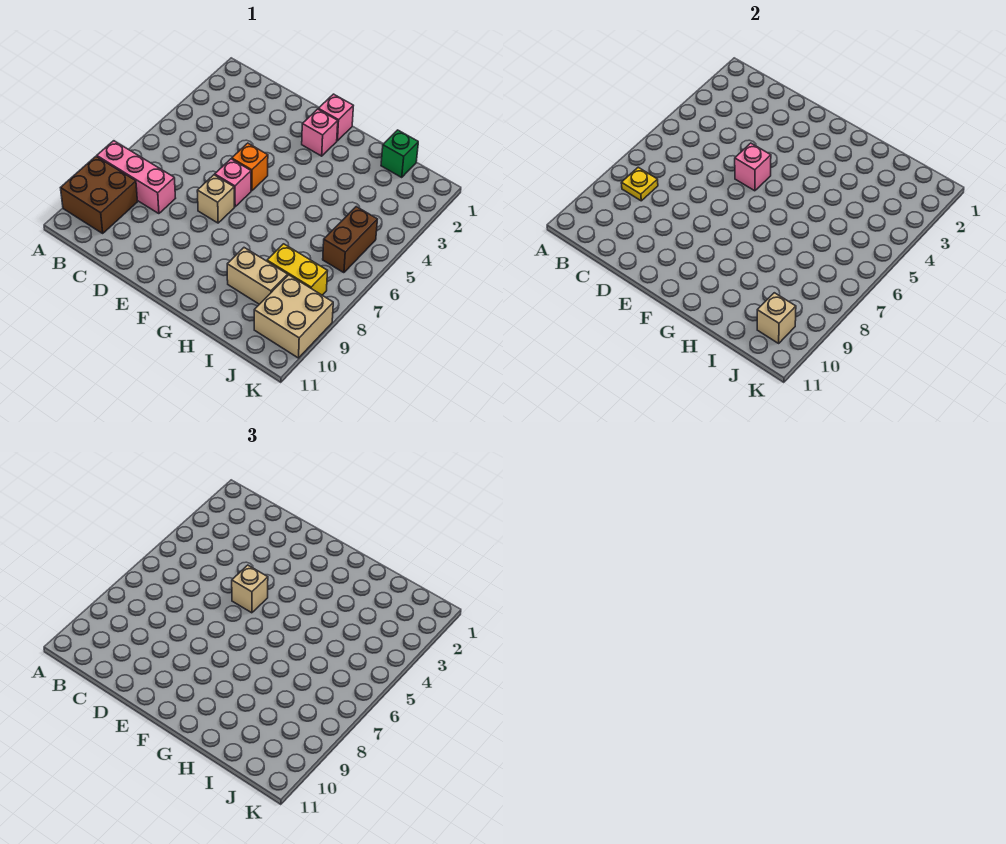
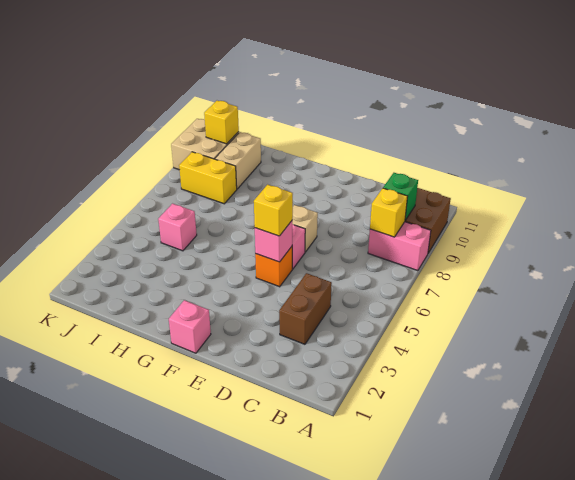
pink 1x3 brick [97,141,176,214] -> pink 1x2 brick [368,222,431,271]
yellow 1x1 plate [621,167,658,201] -> yellow 1x1 brick [370,188,408,237]
tan 1x1 brick [232,565,268,613] -> yellow 1x1 brick [254,185,293,236]
pink 1x1 brick [302,109,338,156] -> pink 1x1 brick moved to [158,204,197,251]
tan 1x2 brick [227,248,288,304] -> tan 1x2 brick turned to [215,132,261,189]
green 1x1 brick [381,130,418,177] -> green 1x1 brick moved to [383,173,418,220]
brown 1x2 brick [323,207,377,273] -> brown 1x2 brick moved to [279,273,332,344]
tan 1x1 brick [757,293,796,343] -> yellow 1x1 brick [204,101,239,144]

